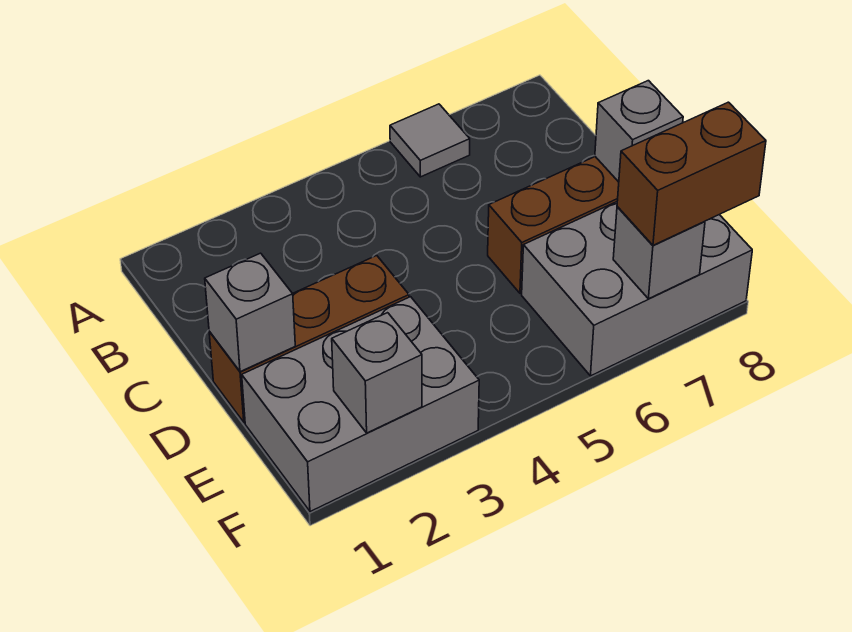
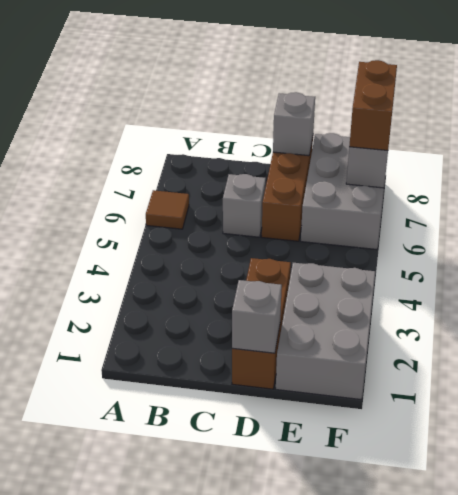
grey 1x1 tile [390,104,470,177] -> brown 1x1 tile [146,190,189,229]
grey 1x1 brick [332,313,422,433] -> grey 1x1 brick moved to [223,174,266,237]

